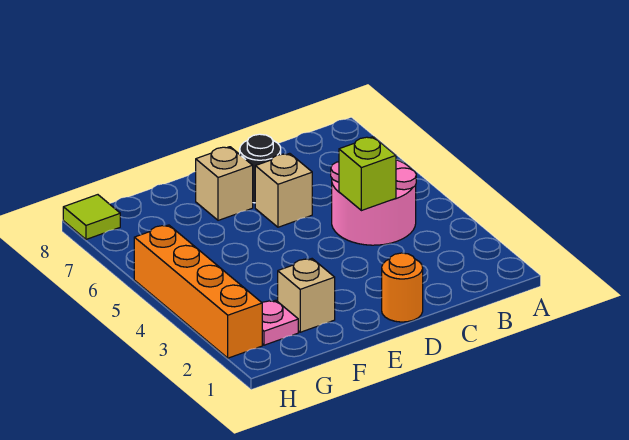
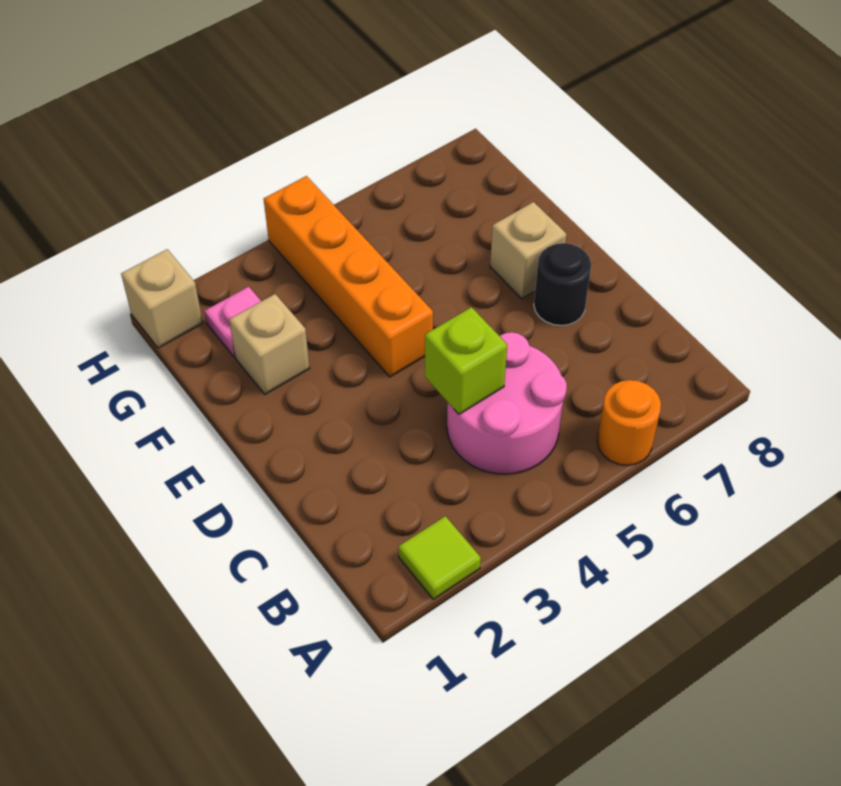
orange 1x1 round brick [382,253,423,322] -> orange 1x1 round brick moved to [597,380,661,465]
tan 1x1 brick [255,153,312,227] -> tan 1x1 brick moved to [121,249,203,348]
orange 1x4 brick [134,225,262,358] -> orange 1x4 brick turned to [264,176,433,377]
lime 1x1 tile [63,195,120,239] -> lime 1x1 tile moved to [399,516,481,599]

